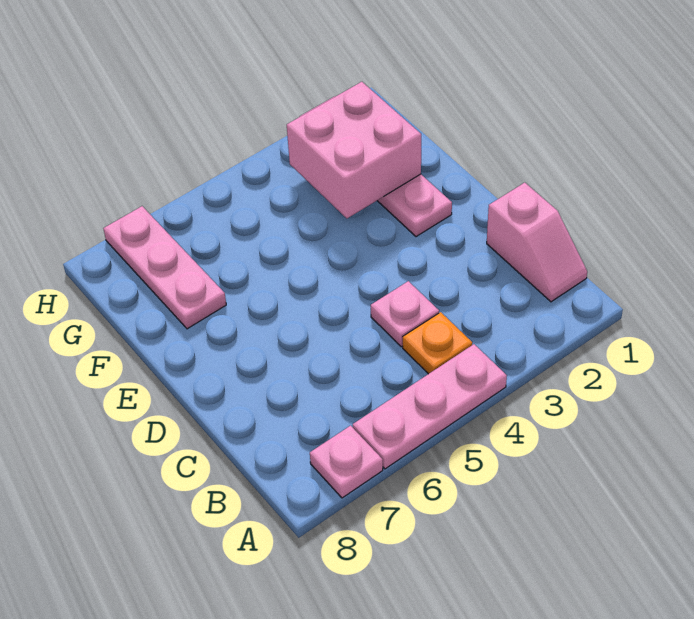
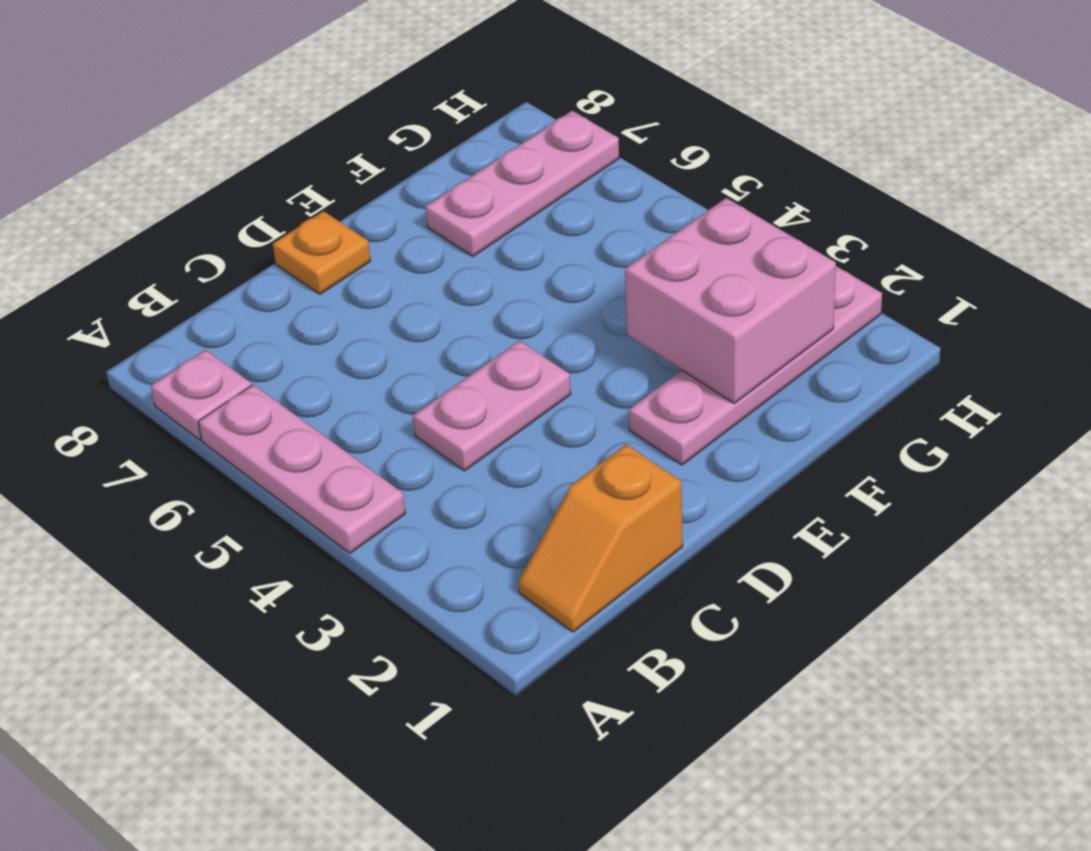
pink 1x2 slope [487,183,587,302] -> orange 1x2 slope [518,444,683,632]
orange 1x1 plate [403,312,472,374] -> orange 1x1 plate moved to [273,211,370,294]
pink 1x1 plate [371,281,439,347] -> pink 1x2 plate [413,341,571,471]

